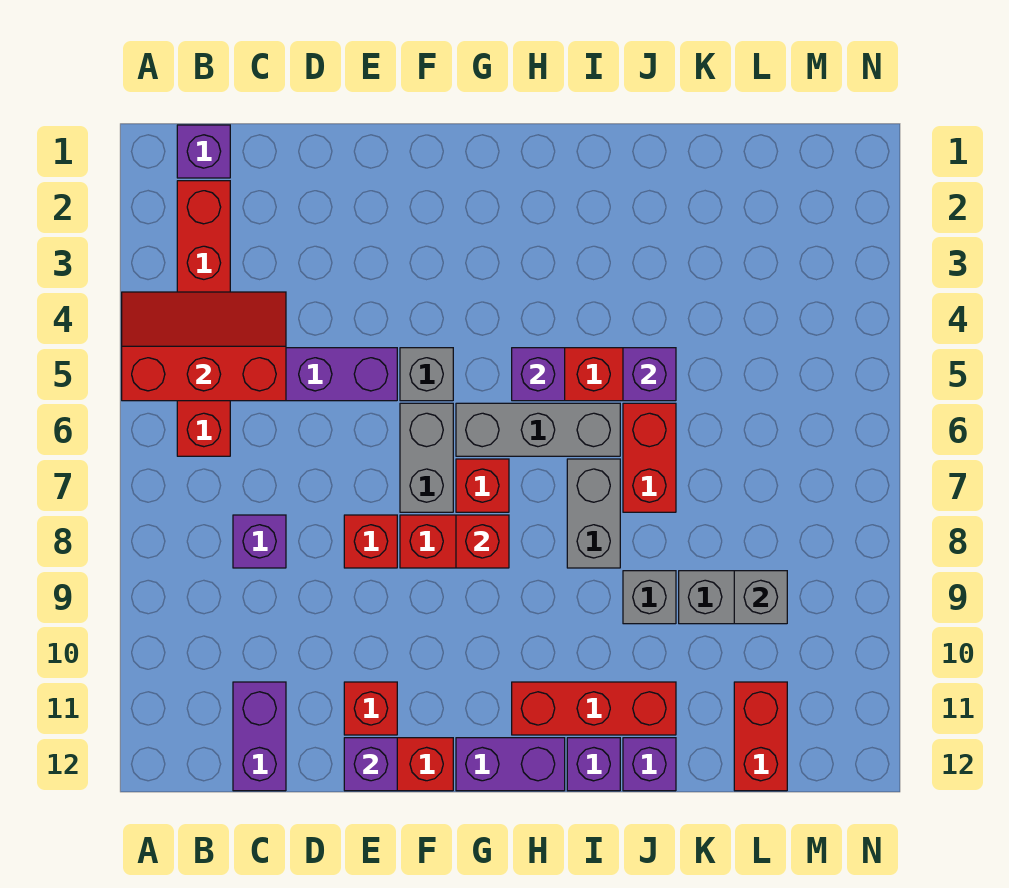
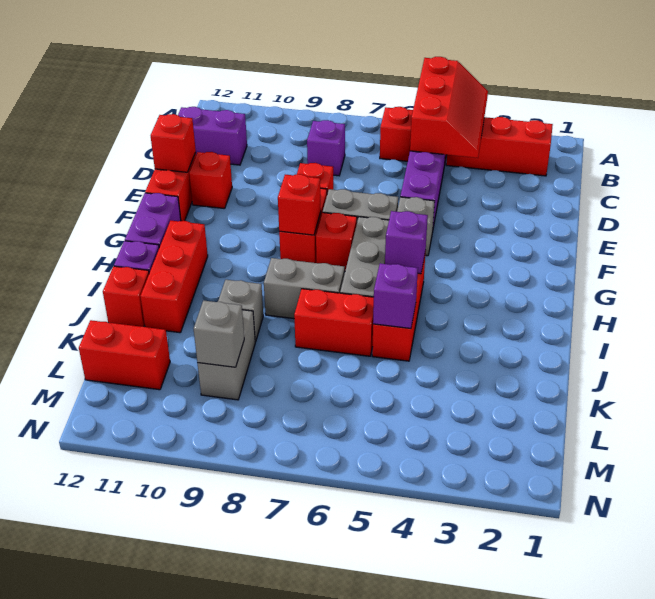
purple 1x1 brick [177,125,230,178] -> none
purple 1x1 brick [344,738,397,791] -> red 1x1 brick [151,114,196,172]
purple 1x1 brick [623,738,676,791] -> red 1x1 brick [103,266,149,327]

